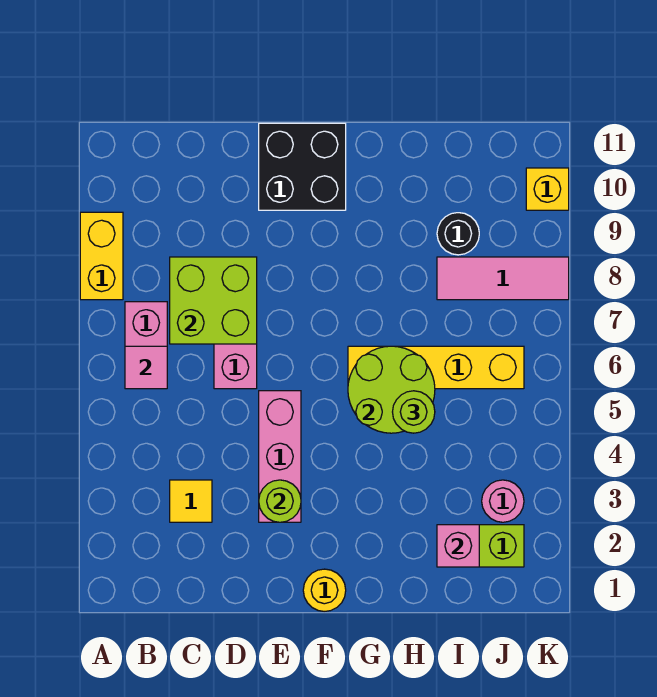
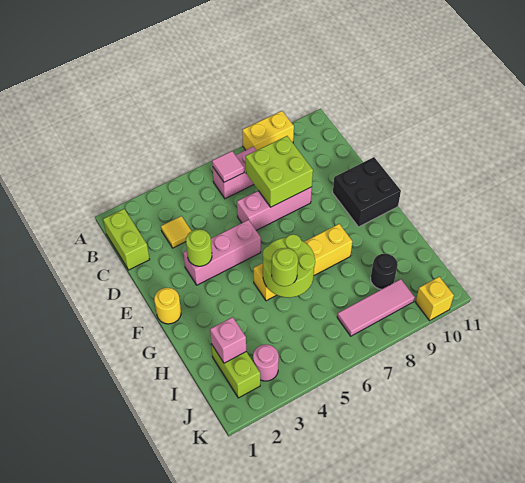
none -> lime 1x2 brick [103,209,150,270]
yellow 1x4 brick [348,346,524,389] -> yellow 1x4 brick turned to [254,224,352,301]
pink 1x3 tile [437,257,569,300] -> pink 1x3 tile turned to [337,279,415,336]

